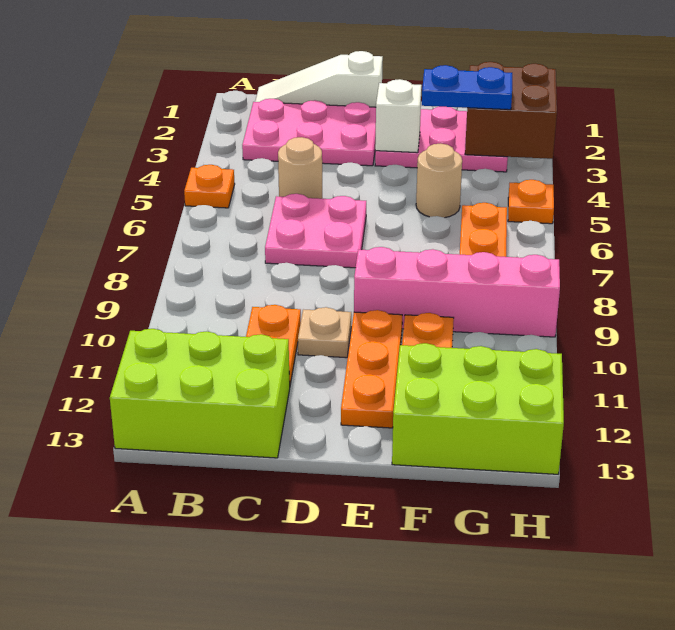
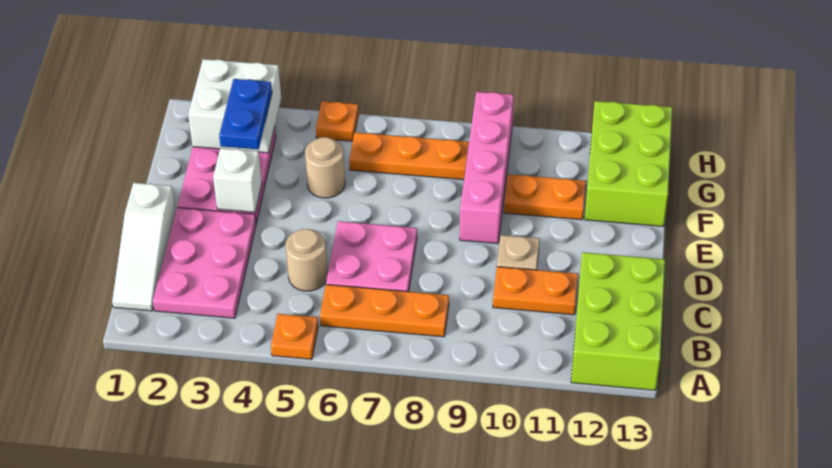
orange 1x3 plate [341,310,402,428] -> orange 1x3 plate moved to [320,285,449,337]
brown 2x2 brick [465,62,557,159] -> white 2x2 brick [188,59,281,153]

